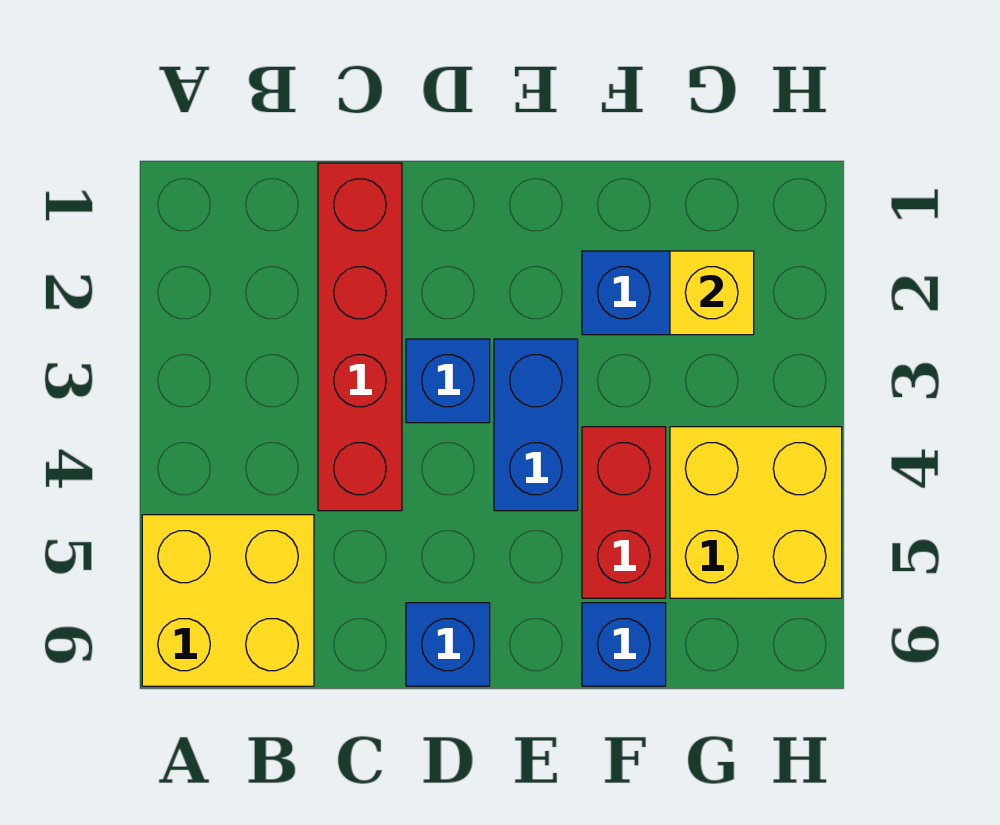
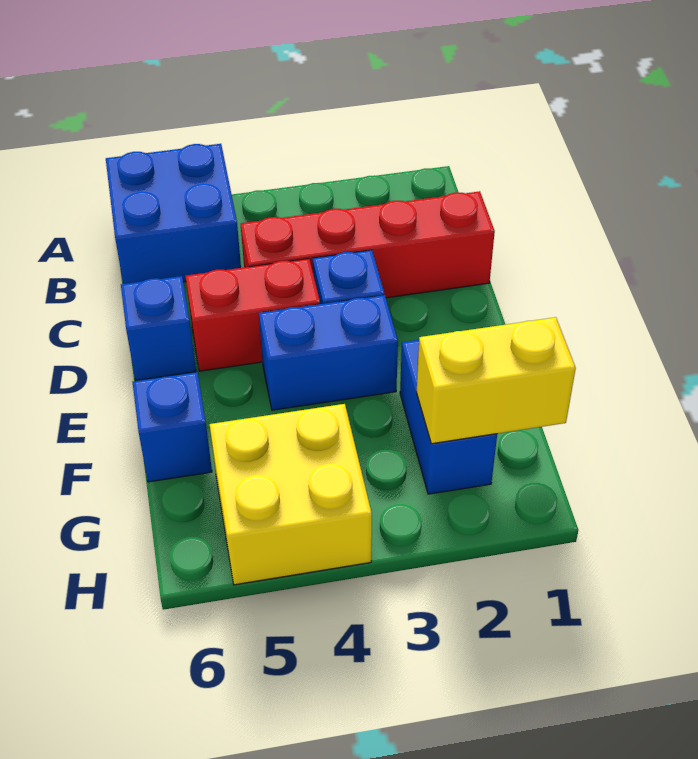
yellow 2x2 brick [142,515,314,686] -> blue 2x2 brick [106,144,241,284]
red 1x2 brick [582,427,666,598] -> red 1x2 brick moved to [185,259,320,371]
yellow 1x1 brick [670,251,754,335] -> yellow 1x2 brick [417,317,576,444]

